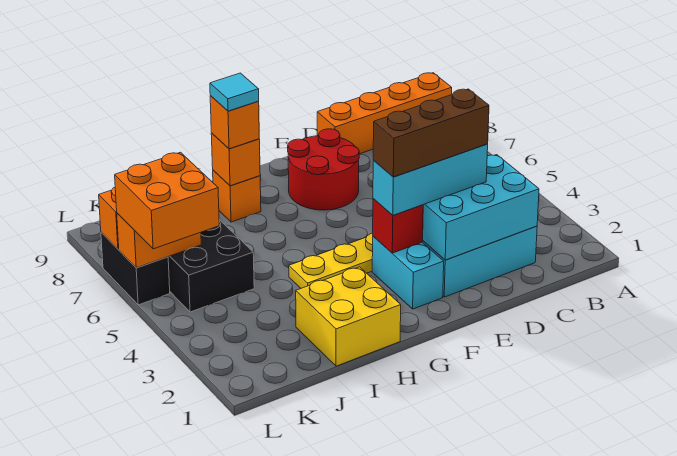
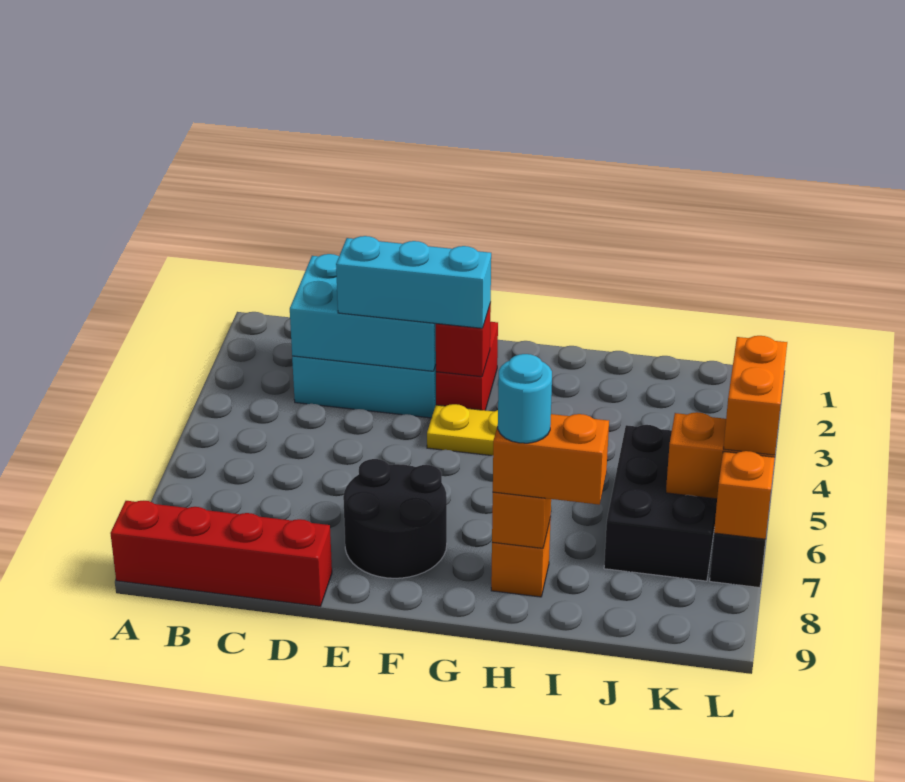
orange 1x4 brick [317,73,452,154] -> red 1x4 brick [110,501,332,606]
brown 1x3 brick [373,89,489,177] -> none
red 2x2 round brick [288,129,359,210] -> black 2x2 round brick [343,459,447,578]
cyan 1x2 brick [372,236,444,309] -> red 1x2 brick [436,322,498,410]
yellow 2x2 brick [296,267,401,366] -> none
orange 1x1 brick [210,96,259,149] -> orange 1x2 brick [493,414,609,505]
cyan 1x1 tile [210,73,259,111] -> cyan 1x1 round brick [498,354,552,443]
orange 2x2 brick [115,152,219,249] -> orange 1x2 brick [723,336,787,455]

